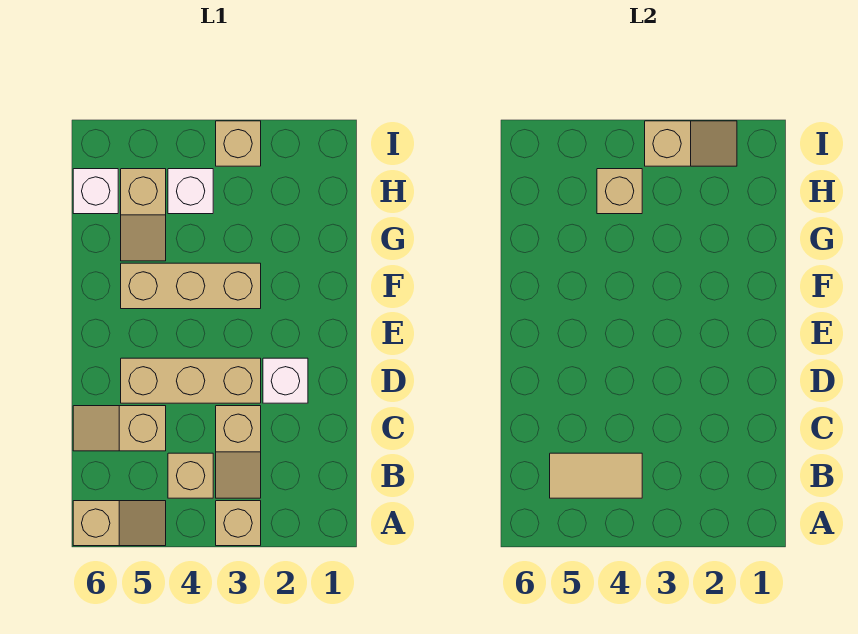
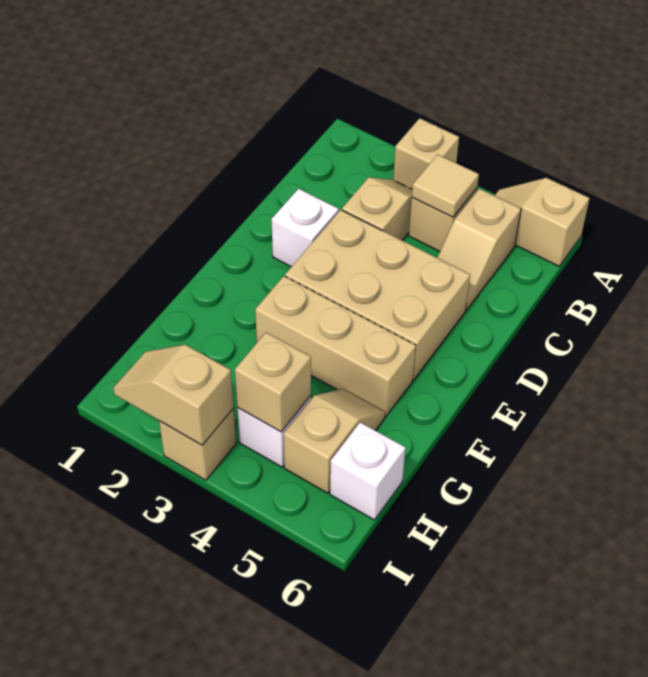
tan 1x2 tile [550,453,642,498] -> tan 1x1 tile [412,154,479,217]
tan 1x2 slope [73,406,166,451] -> tan 1x2 slope turned to [437,189,521,310]
tan 1x3 brick [121,358,261,403] -> tan 2x3 brick [285,210,470,380]

